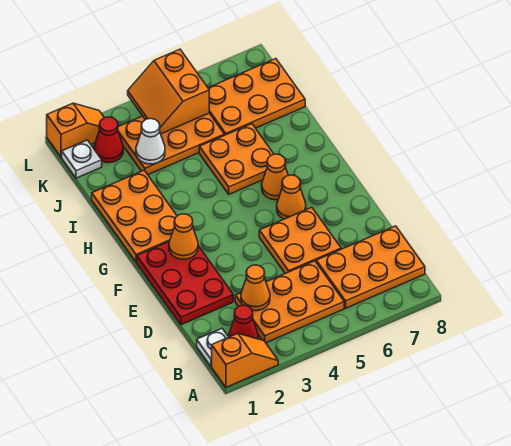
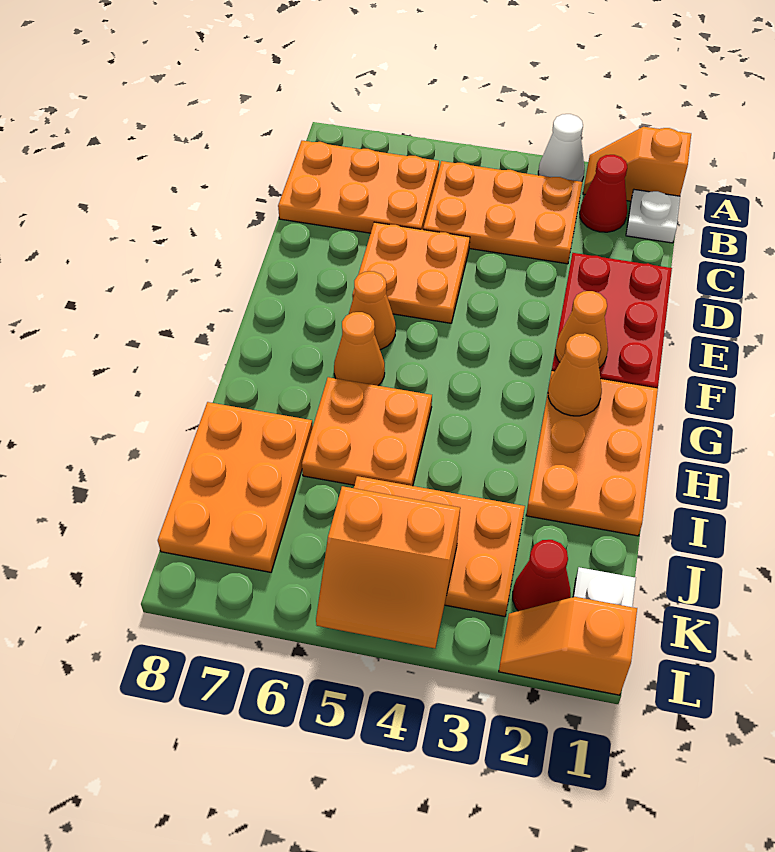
orange 1x1 cone [241,265,270,311] -> orange 1x1 cone moved to [548,333,602,416]
white 1x1 cone [136,119,165,164] -> white 1x1 cone moved to [538,114,585,182]
orange 2x3 plate [208,59,305,135] -> orange 2x3 plate turned to [158,402,313,572]
orange 2x2 slope [128,49,209,134] -> orange 2x2 slope turned to [316,486,460,648]

